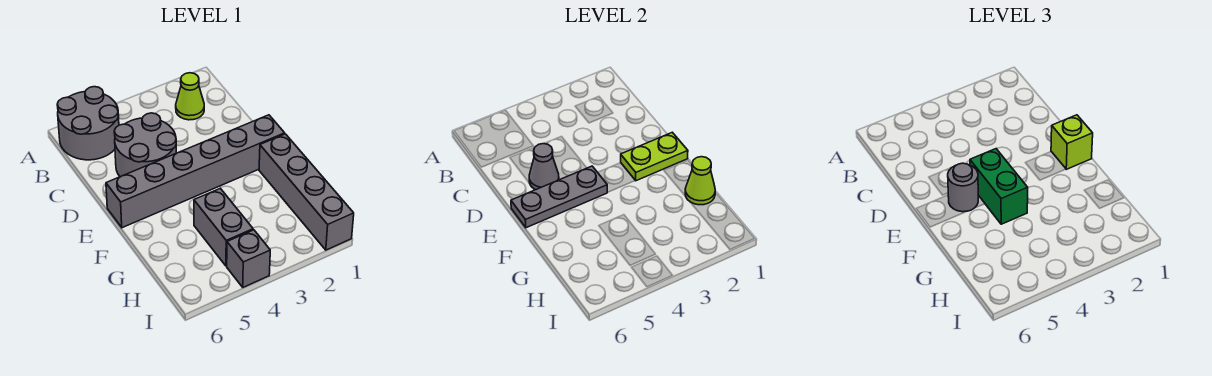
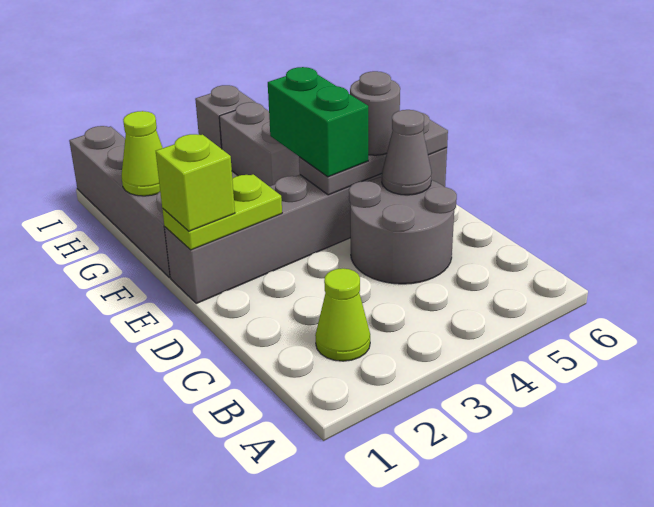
grey 2x2 round brick [57,87,119,160] -> none

